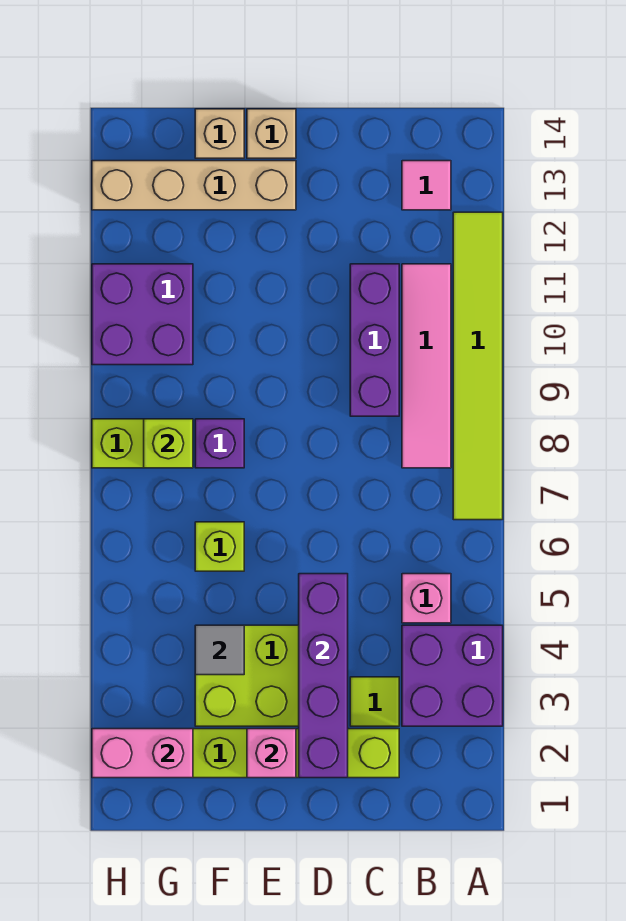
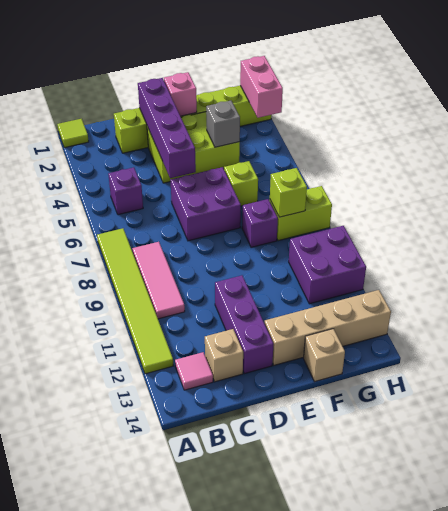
purple 2x2 brick [402,625,503,726] -> purple 2x2 brick moved to [170,167,241,241]
pink 1x1 brick [402,574,451,623] -> purple 1x1 brick [108,167,143,215]
pink 1x4 tile [402,264,451,468] -> pink 1x3 tile [132,242,185,319]
lime 1x1 tile [350,677,399,726] -> lime 1x1 tile moved to [57,119,89,148]
purple 1x3 brick [350,264,399,416] -> purple 1x3 brick moved to [215,275,274,374]
tan 1x1 brick [247,109,296,158] -> tan 1x1 brick moved to [205,329,243,382]
grey 1x1 tile [195,625,244,675] -> grey 1x1 brick [206,101,240,147]
pink 1x2 brick [92,729,193,778] -> pink 1x2 brick turned to [240,56,283,118]

